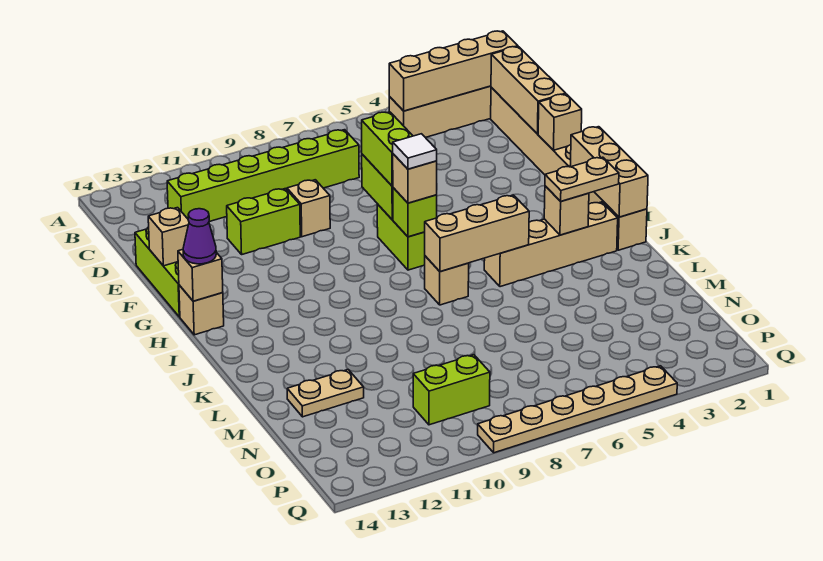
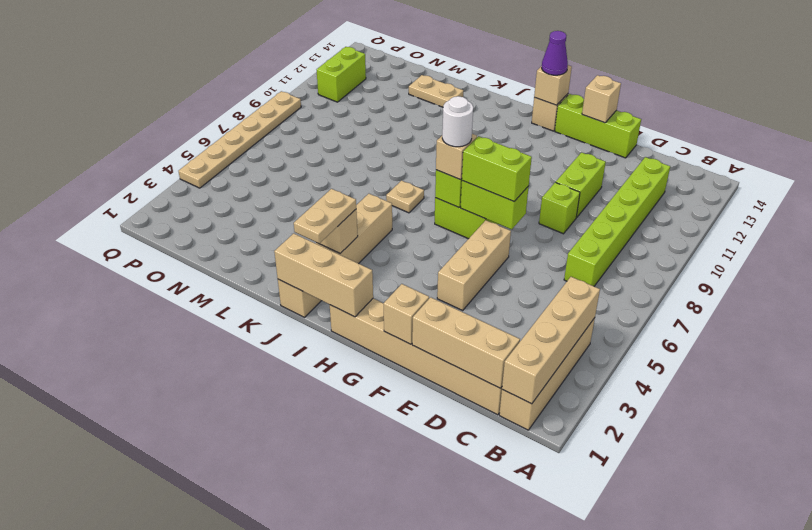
tan 1x1 brick [287,180,330,237] -> lime 1x1 brick [539,182,580,234]
white 1x1 tile [393,134,437,169] -> white 1x1 round brick [442,96,473,147]
tan 1x3 brick [425,195,529,272] -> tan 1x3 brick moved to [437,220,511,310]
tan 1x1 brick [425,256,469,305] -> tan 1x1 plate [386,180,424,213]
tan 1x2 plate [287,370,364,417] -> tan 1x2 plate turned to [409,75,463,107]
lime 1x2 brick [413,355,490,425] -> lime 1x2 brick moved to [317,47,366,102]

